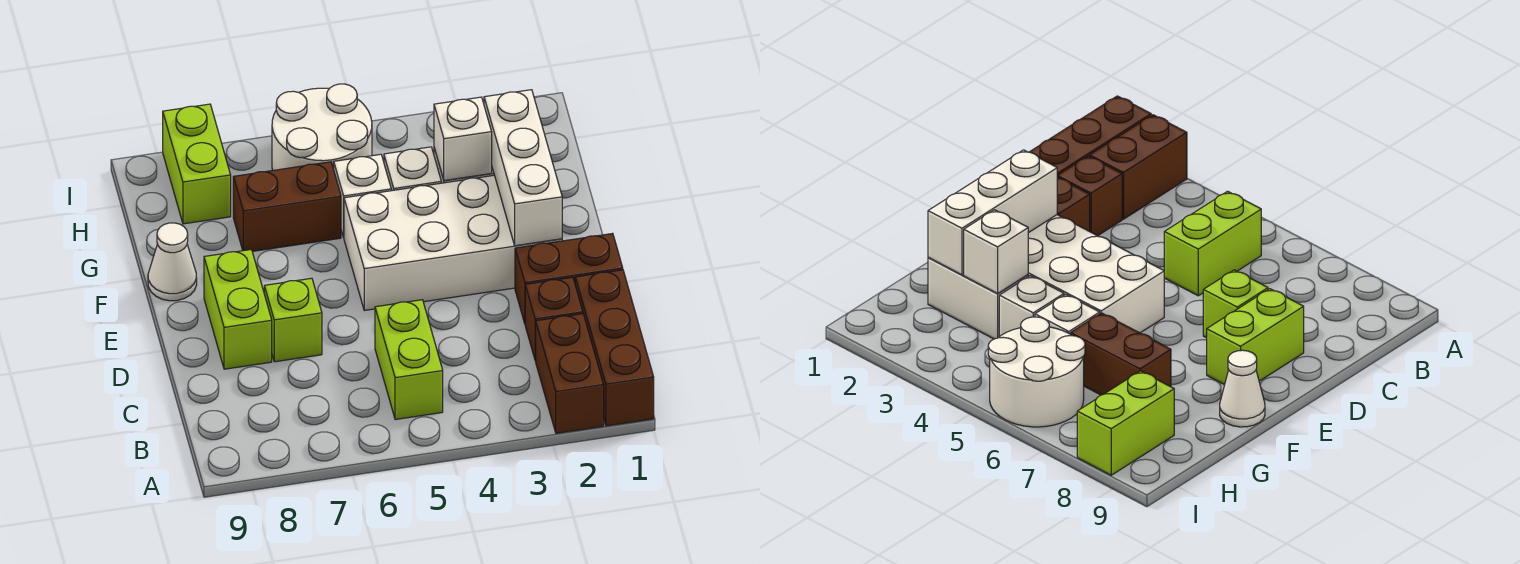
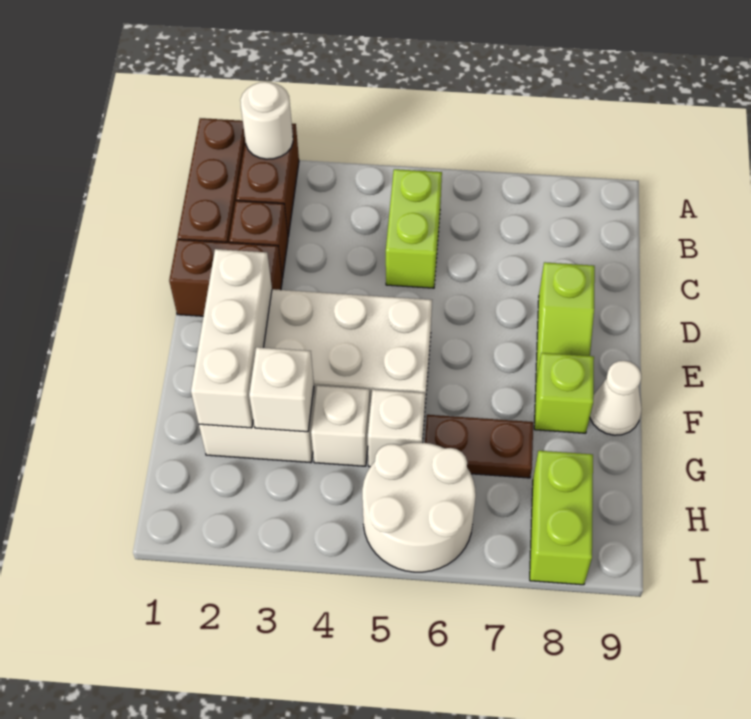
none -> white 1x1 round brick [240,82,293,159]
lime 1x1 brick [264,278,322,362] -> lime 1x1 brick moved to [534,353,594,433]
lime 1x2 brick [204,250,272,369] -> lime 1x2 slope [536,262,595,381]
brown 1x2 brick [233,162,341,251] -> brown 1x2 plate [425,415,533,478]

